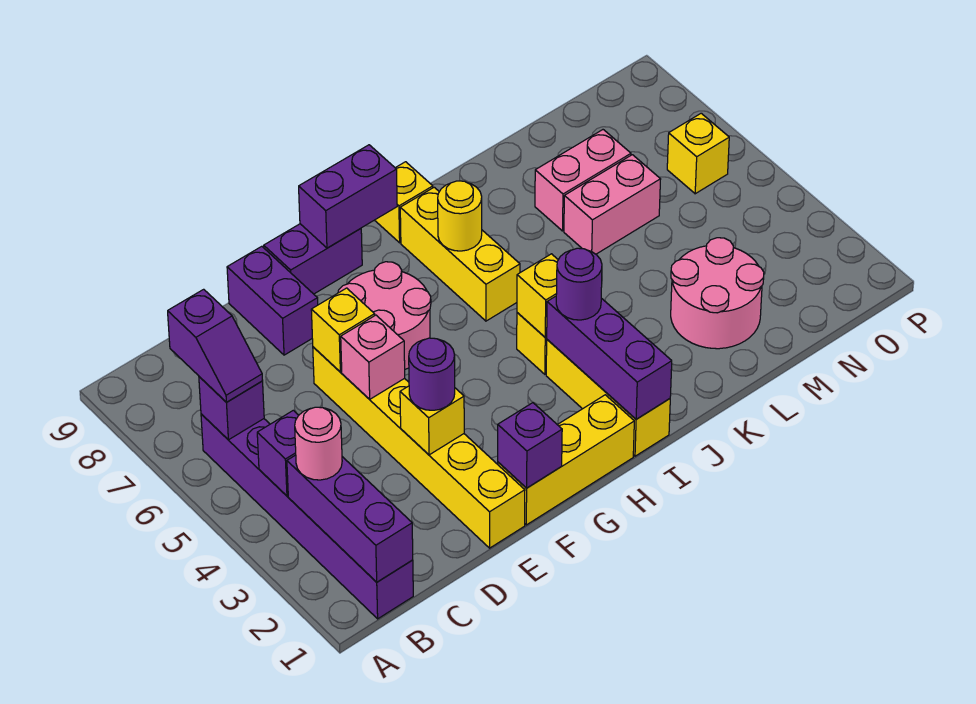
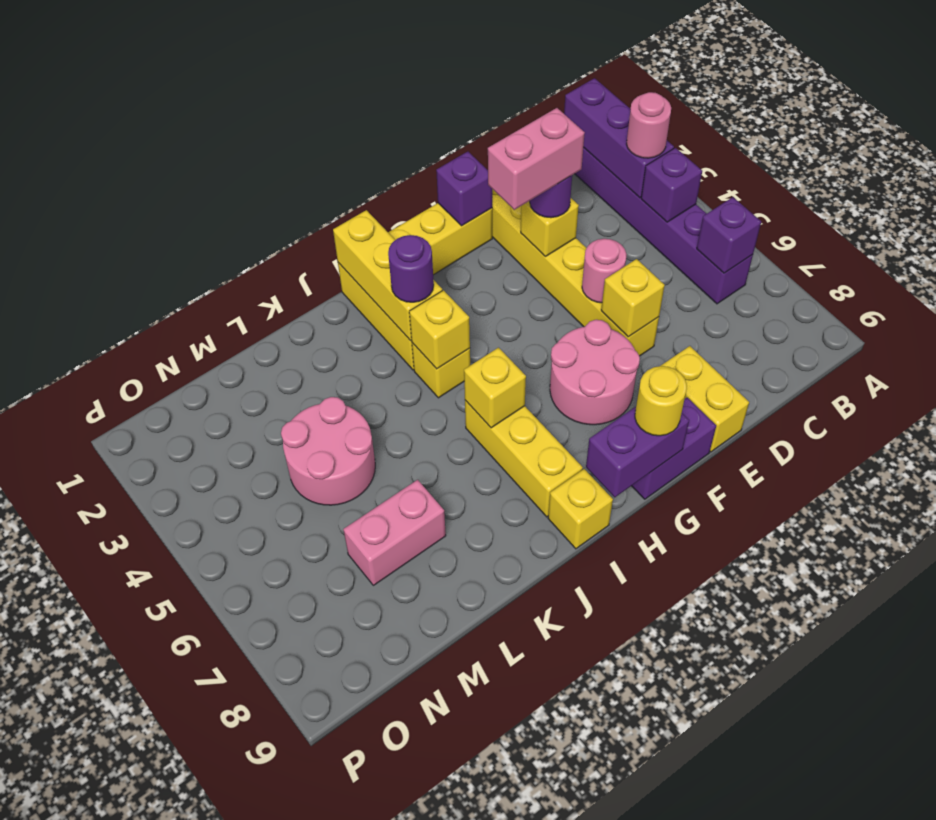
purple 1x2 slope [168,289,263,402] -> none
pink 1x1 brick [341,315,405,399] -> pink 1x1 round brick [582,239,627,303]
purple 1x2 brick [227,246,318,355] -> yellow 1x2 brick [661,346,749,452]
purple 1x3 brick [547,296,672,419] -> yellow 1x3 brick [333,210,442,341]
yellow 1x1 round brick [438,181,482,251] -> yellow 1x1 round brick moved to [635,366,687,436]
pink 2x2 round brick [671,238,764,349] -> pink 2x2 round brick moved to [281,397,375,505]
pink 1x2 brick [564,155,661,254] -> pink 1x2 brick moved to [488,108,585,210]
yellow 1x1 brick [667,113,729,194] -> yellow 1x1 brick moved to [464,348,526,428]

